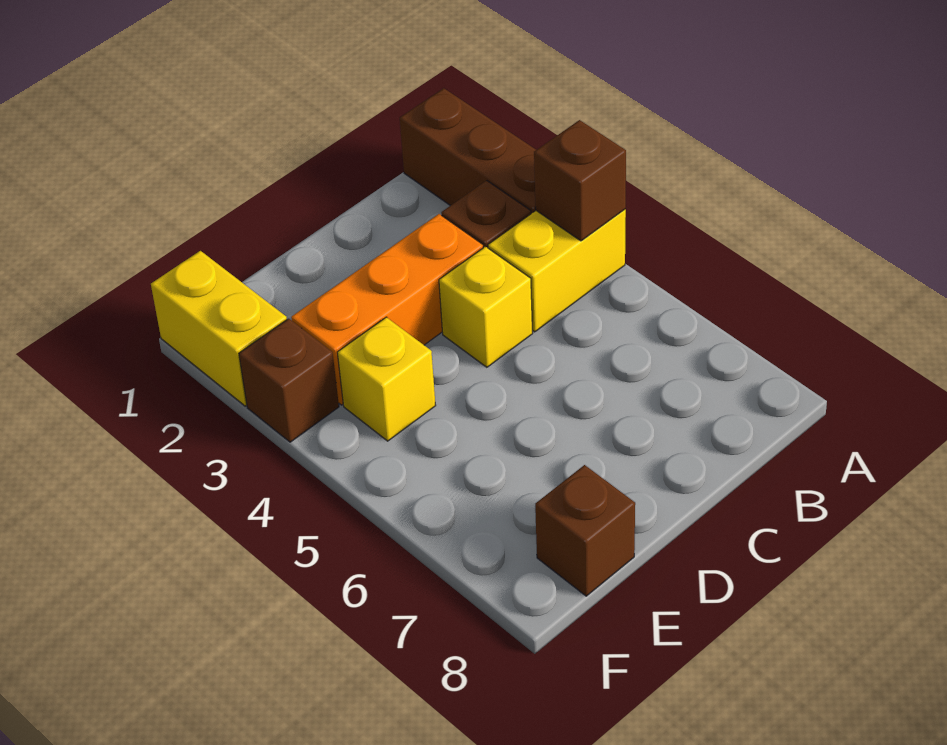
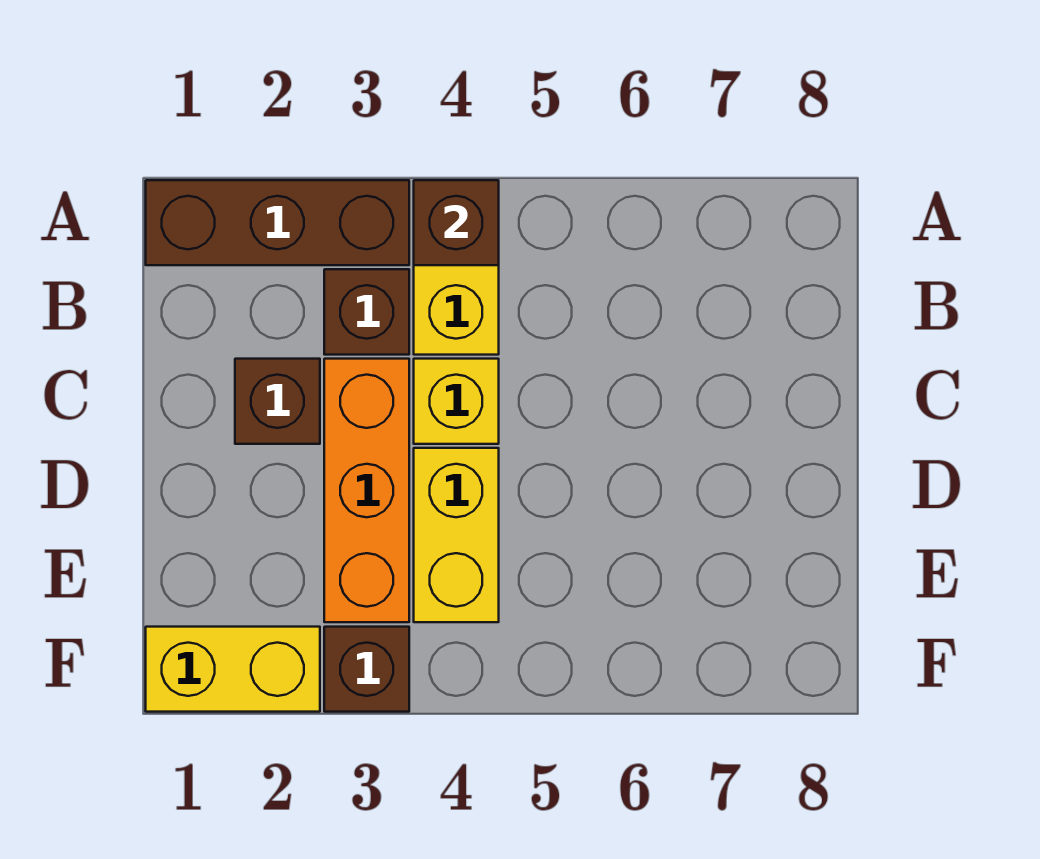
yellow 1x1 brick [337,317,436,441] -> yellow 1x2 brick [414,448,499,622]
brown 1x1 brick [535,465,635,596] -> brown 1x1 brick moved to [235,359,320,444]

